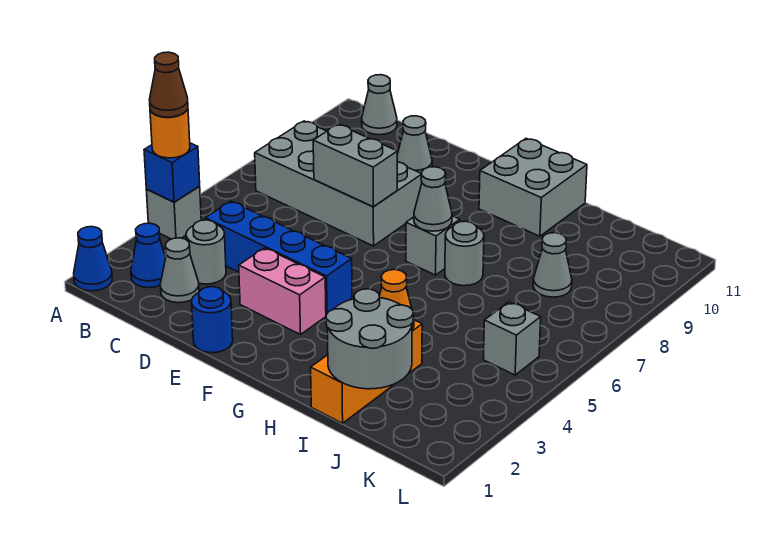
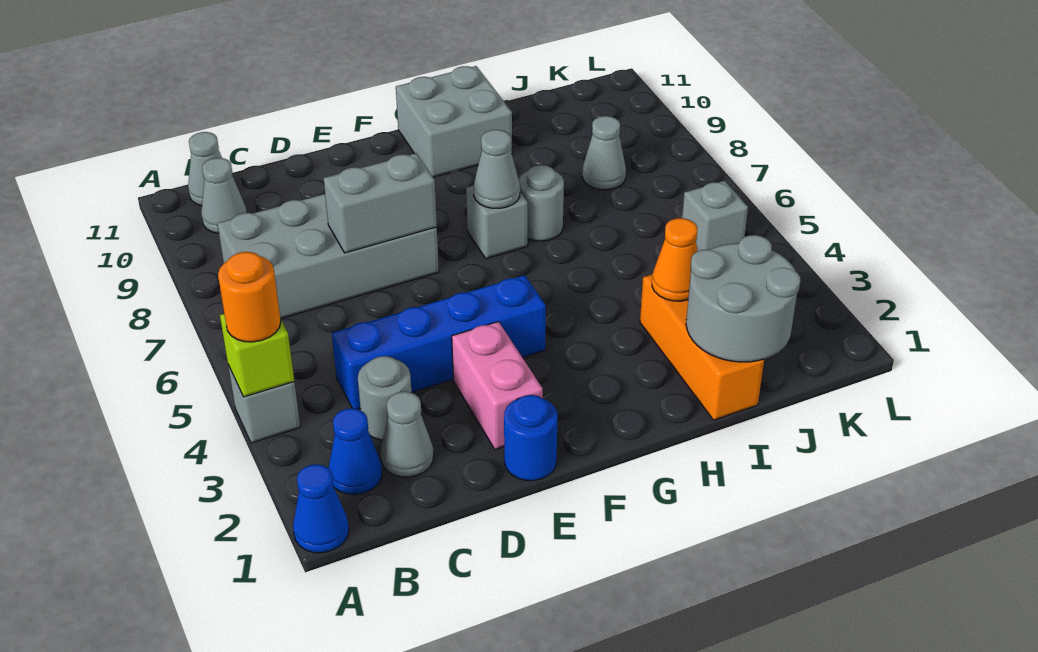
blue 1x1 brick [144,143,200,202] -> lime 1x1 brick [220,314,294,397]
brown 1x1 cone [149,52,188,117] -> none
grey 1x1 cone [397,116,432,173] -> grey 1x1 cone moved to [201,158,247,233]
pink 1x2 brick [239,248,326,334] -> pink 1x2 brick turned to [452,322,543,450]

